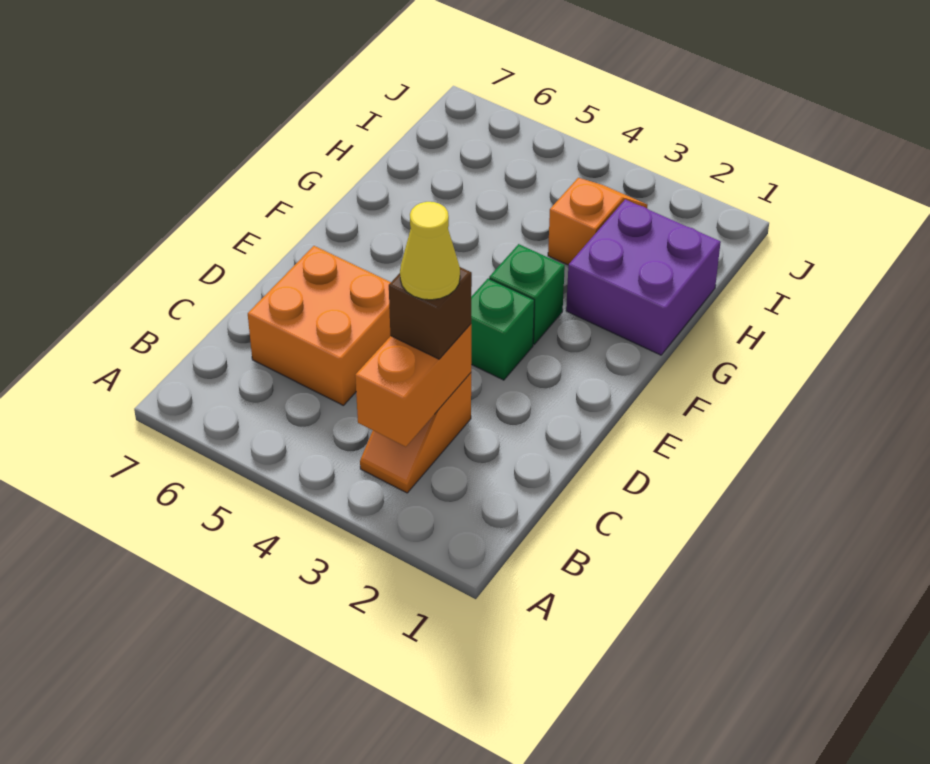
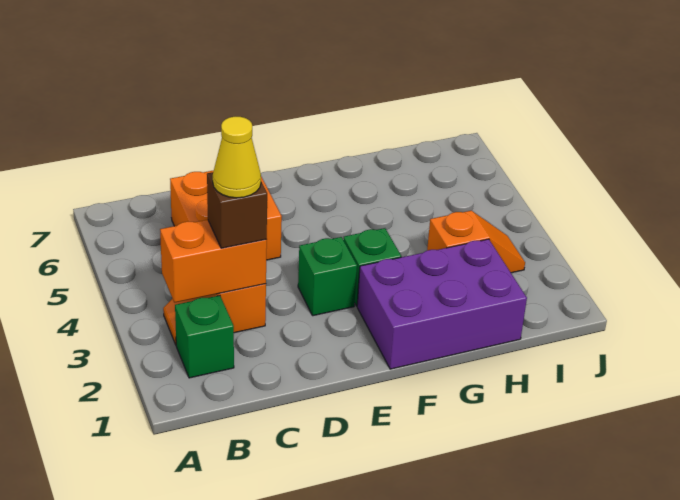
none -> green 1x1 brick [175,295,234,378]
purple 2x2 brick [566,199,721,355] -> purple 2x3 brick [357,239,527,369]

